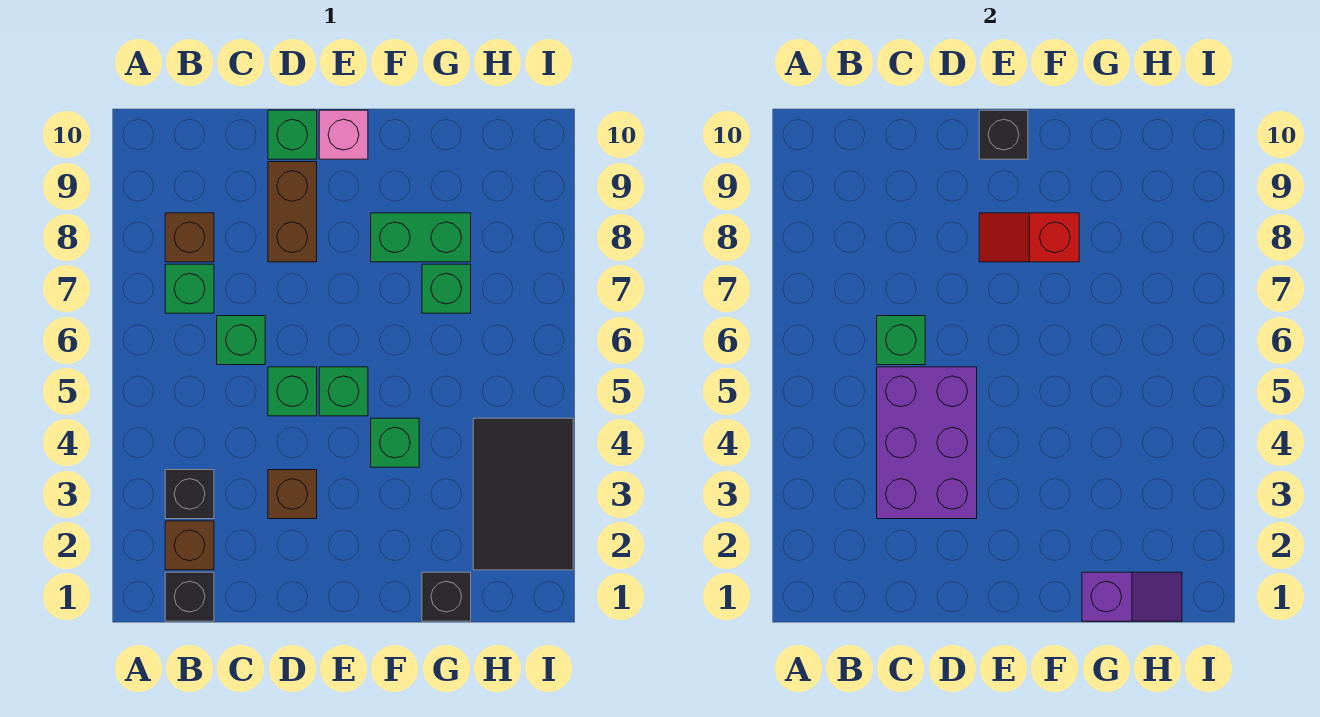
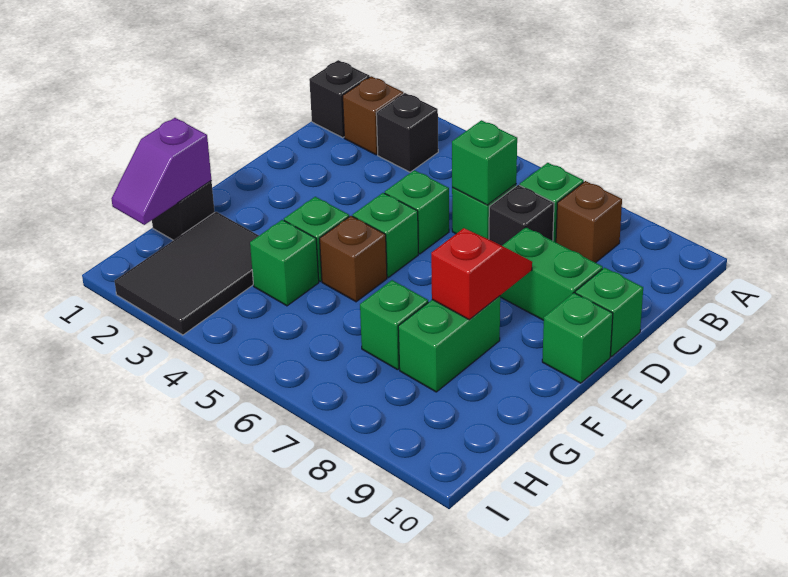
purple 2x3 brick [877,367,977,519] -> none
brown 1x1 brick [268,470,317,519] -> brown 1x1 brick moved to [320,216,387,302]
brown 1x2 brick [268,162,317,262] -> green 1x2 brick [500,227,603,320]
pink 1x1 brick [319,110,368,159] -> green 1x1 brick [542,293,613,383]
black 1x1 brick [979,110,1028,159] -> black 1x1 brick moved to [489,185,554,246]
none -> green 1x1 brick [250,220,319,306]
black 2x3 tile [473,418,573,570] -> black 2x3 tile turned to [115,212,259,335]

